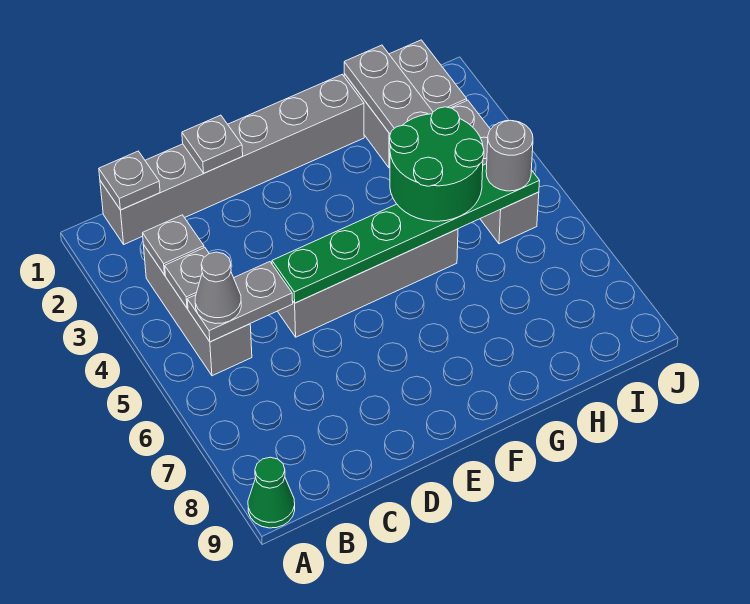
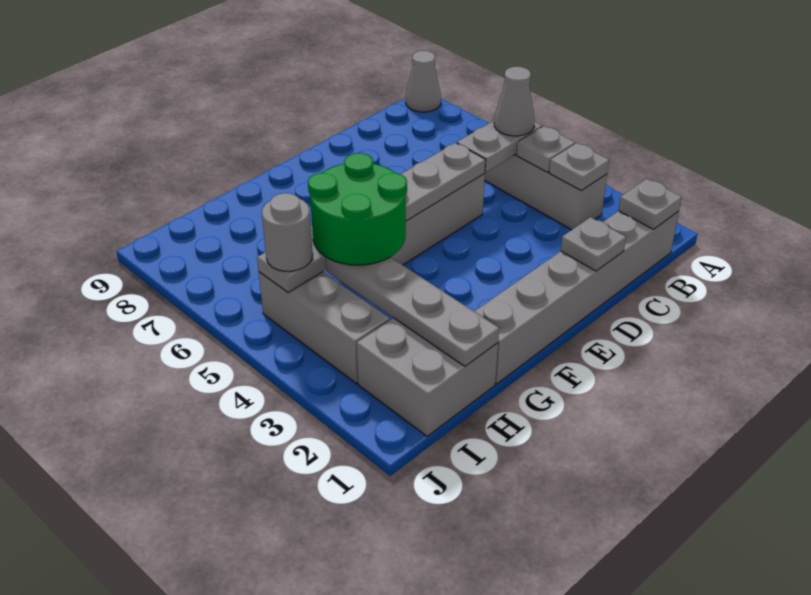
green 1x1 cone [248,457,295,528] -> grey 1x1 cone [406,51,441,112]
green 1x6 plate [272,164,540,303] -> grey 1x6 plate [257,143,486,292]

